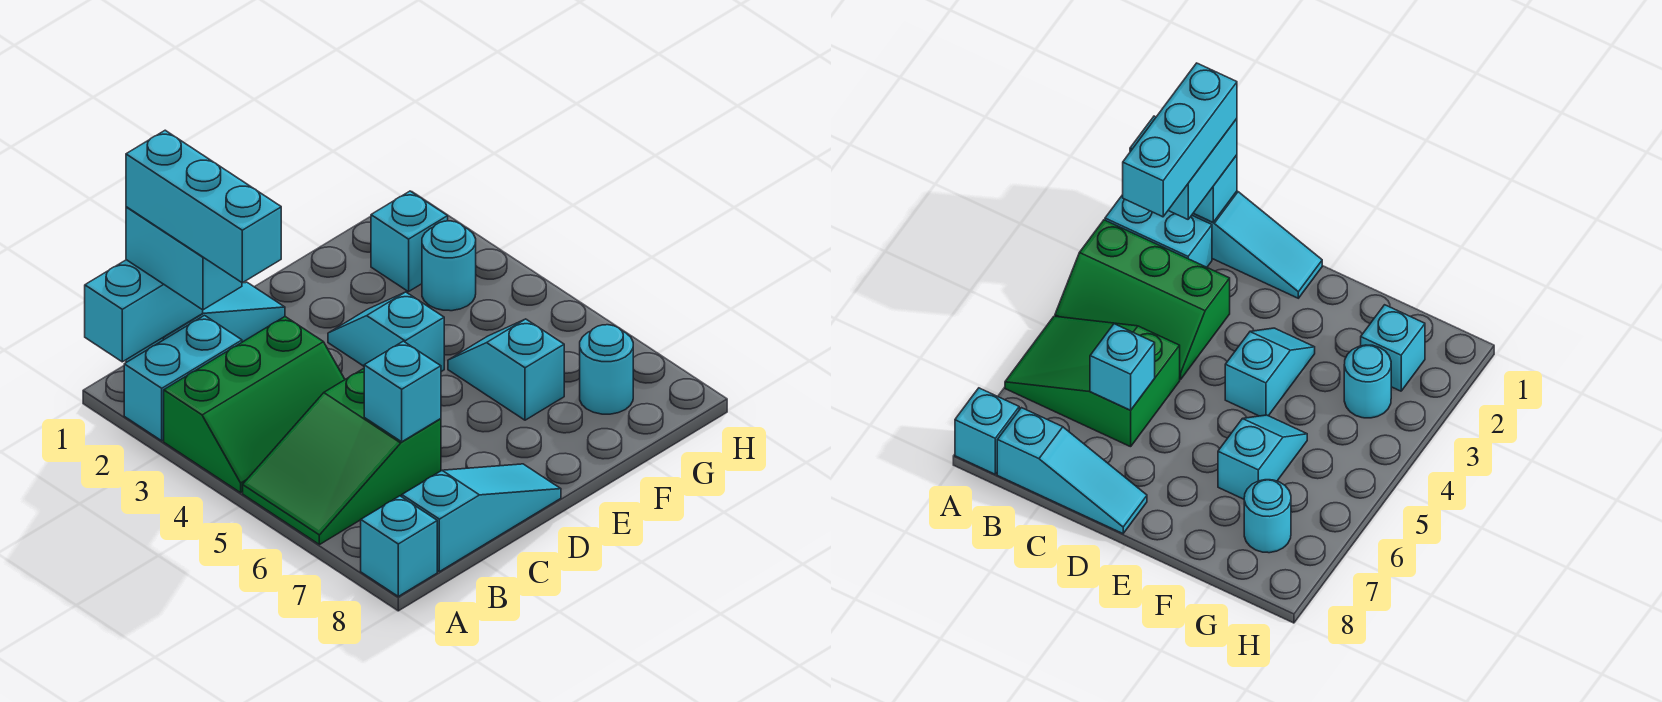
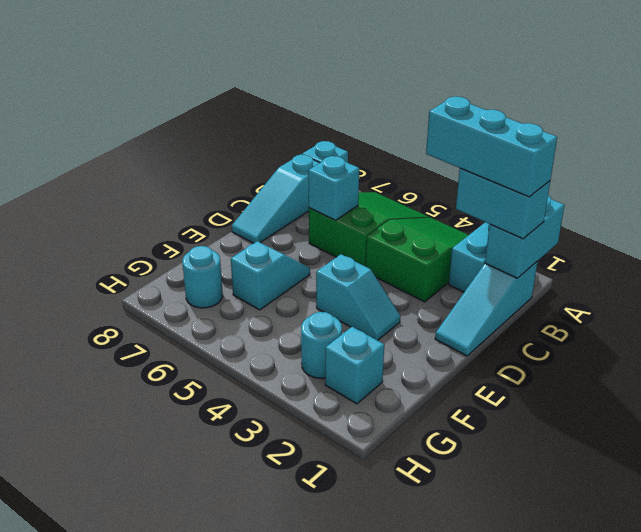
green 2x3 slope [164,317,345,493] -> green 2x3 slope turned to [366,218,468,302]
cyan 1x2 slope [448,319,564,420] -> cyan 1x2 slope turned to [231,241,310,310]

